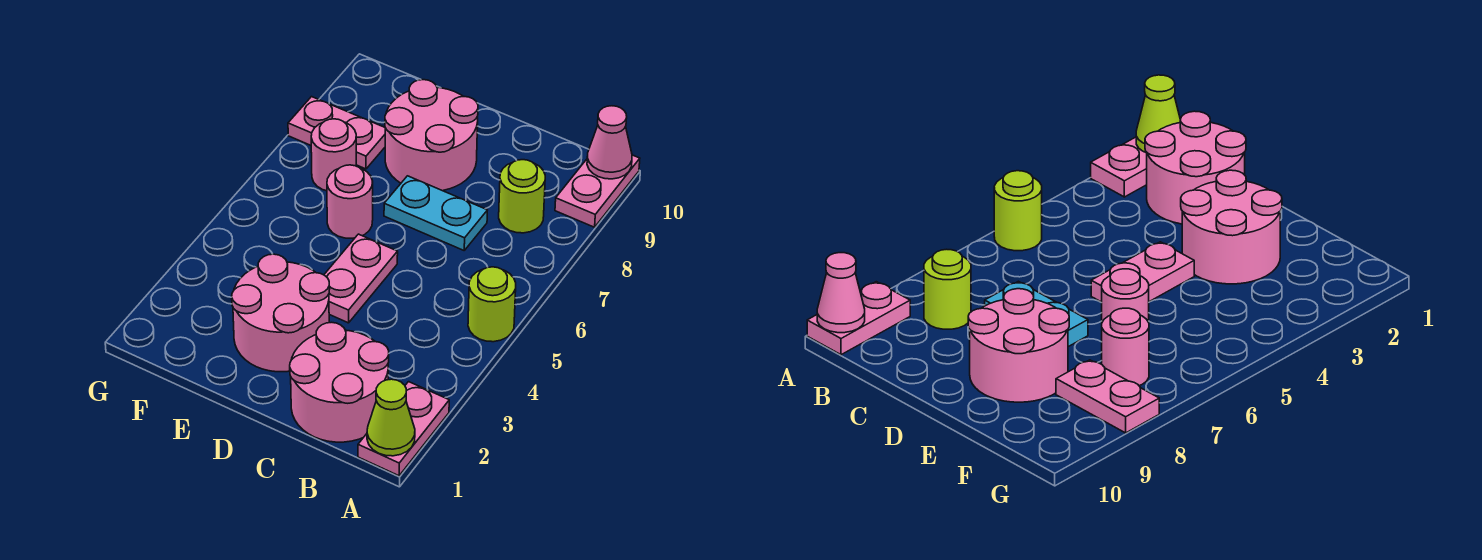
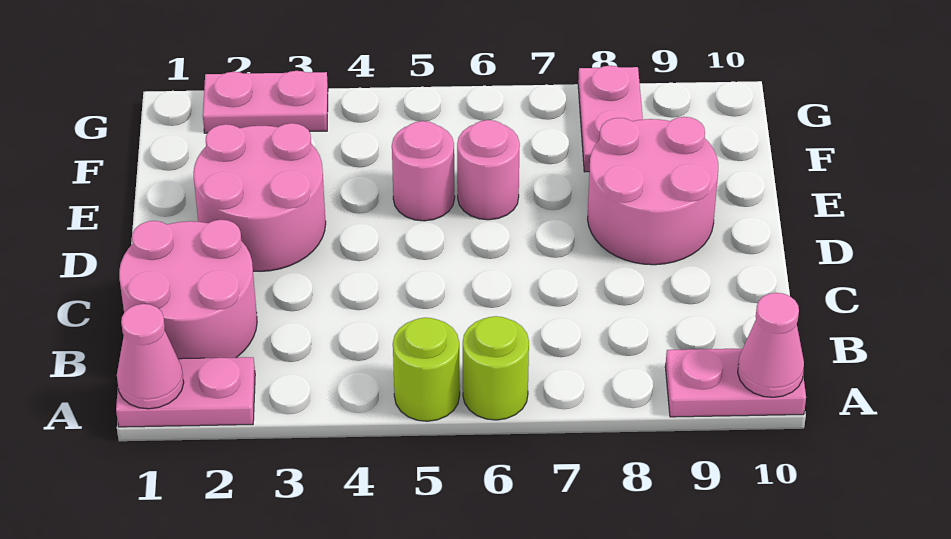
lime 1x1 cone [367,379,415,456] -> pink 1x1 cone [117,304,184,409]
lime 1x1 round brick [499,160,545,233] -> lime 1x1 round brick moved to [463,316,529,420]
cyan 1x2 plate [384,176,487,250] -> none
pink 1x2 plate [324,234,398,323] -> pink 1x2 plate moved to [203,71,328,133]
pink 1x1 round brick [311,119,356,191] -> pink 1x1 round brick moved to [392,121,455,221]

